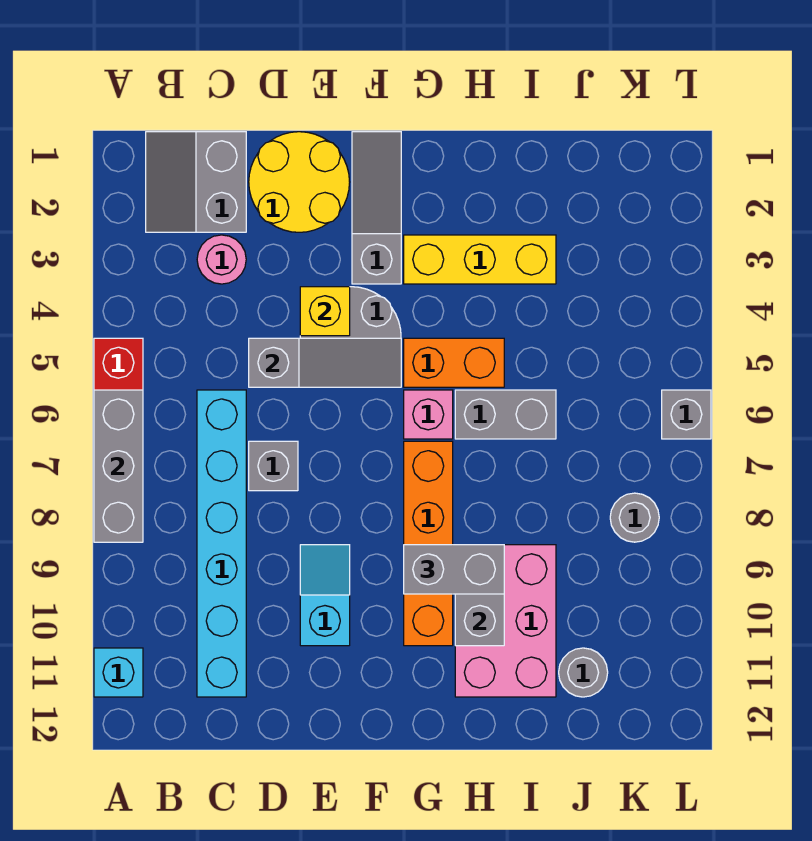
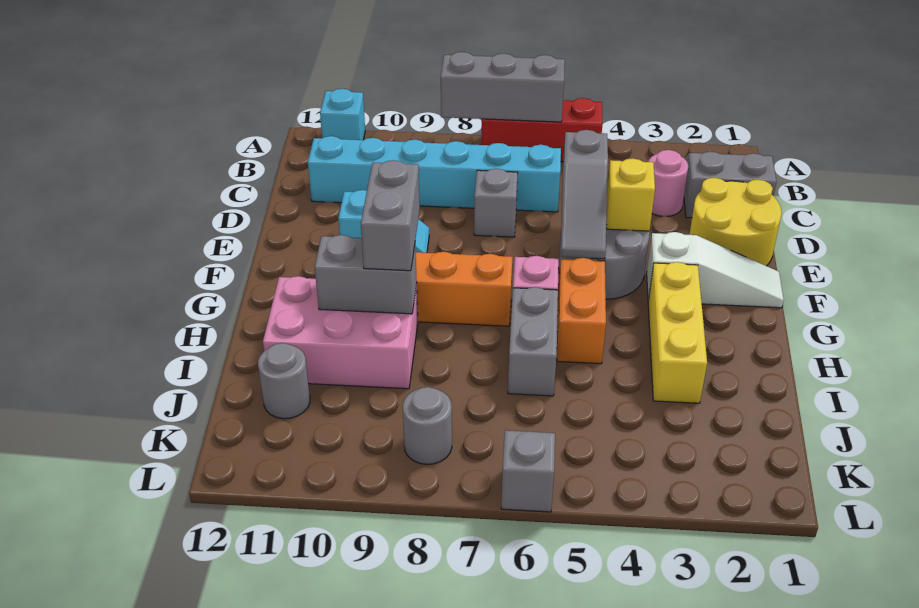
grey 1x3 slope [352,132,401,284] -> white 1x3 slope [647,232,784,308]

